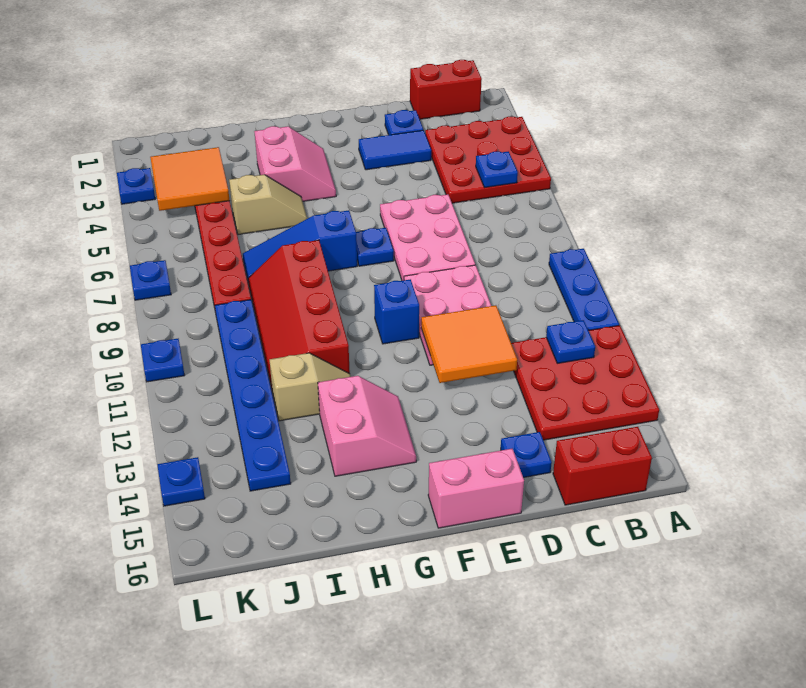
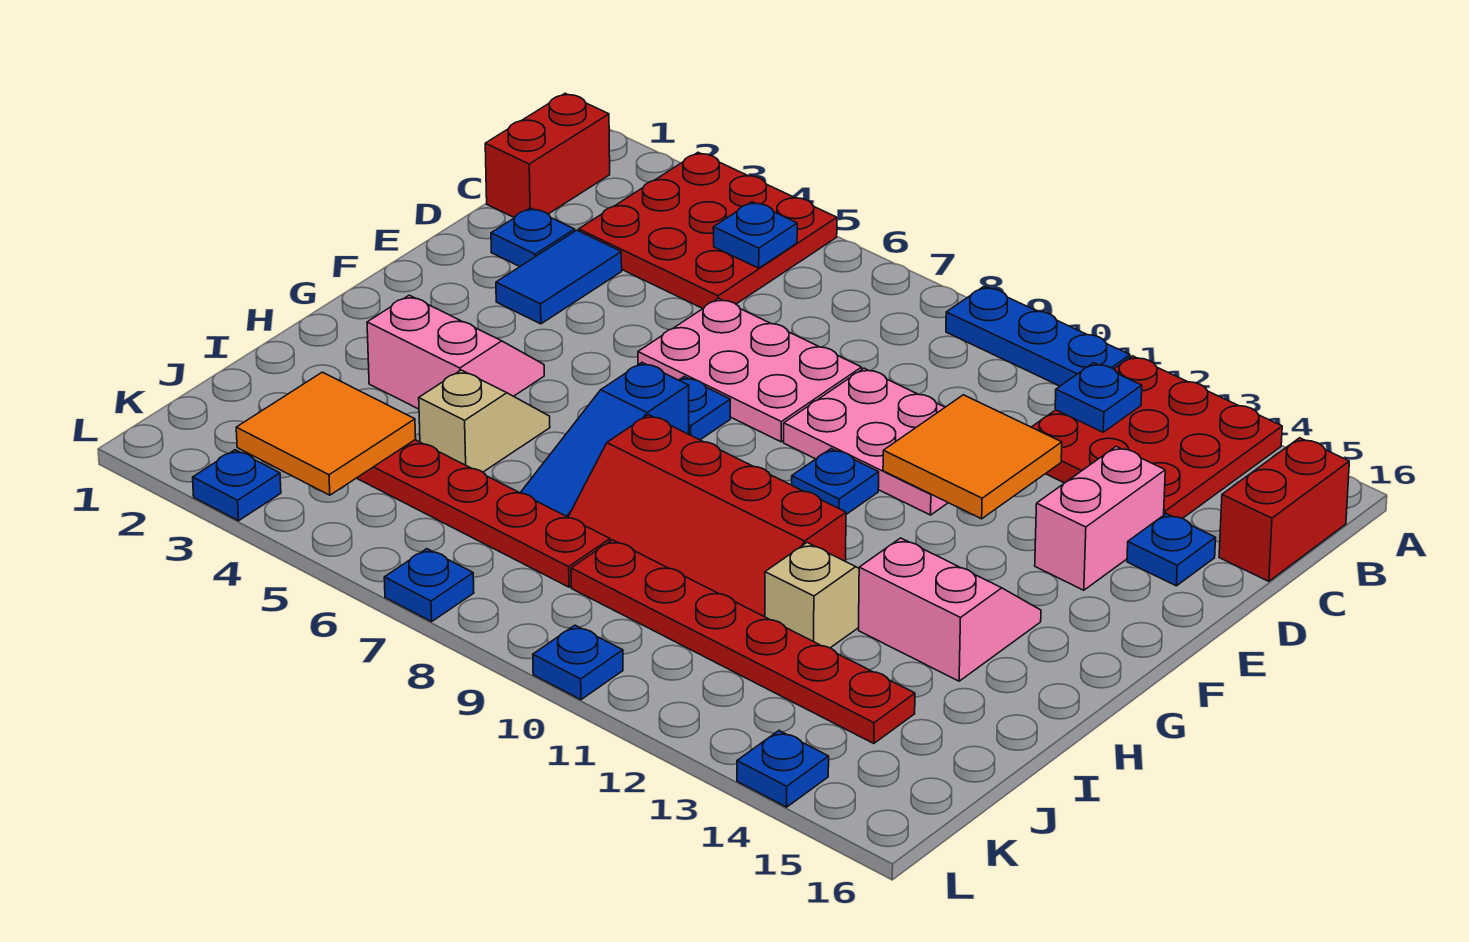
pink 1x2 brick [428,449,524,528] -> pink 1x2 brick moved to [1035,446,1165,590]
blue 1x1 brick [374,279,419,344] -> blue 1x1 plate [792,449,879,514]
blue 1x6 plate [215,300,291,491] -> red 1x6 plate [571,540,915,744]

